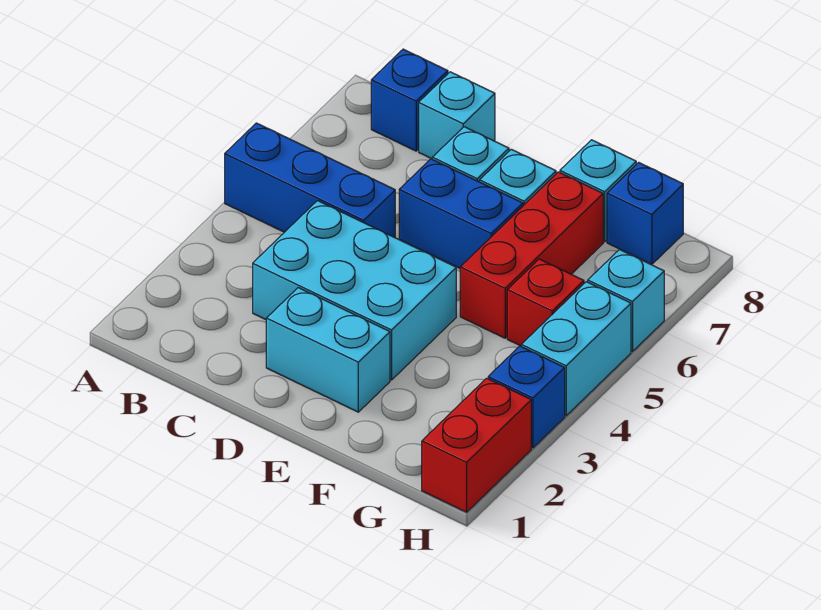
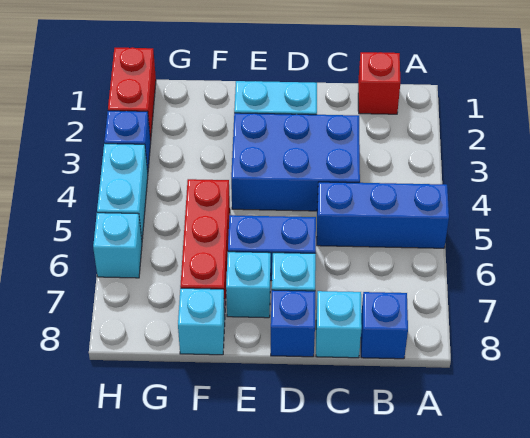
cyan 2x3 brick [253,201,456,380] -> blue 2x3 brick [231,113,360,211]
red 1x1 brick [507,259,584,346] -> red 1x1 brick moved to [358,52,400,114]
blue 1x1 brick [607,162,683,265] -> blue 1x1 brick moved to [271,290,315,357]

